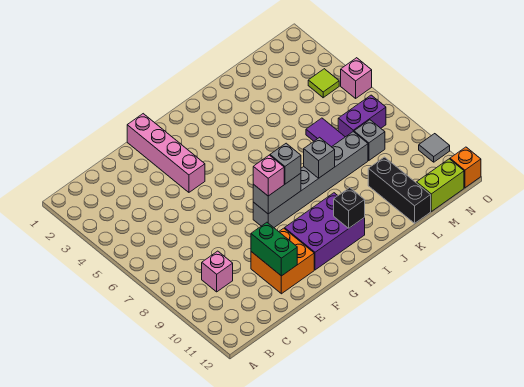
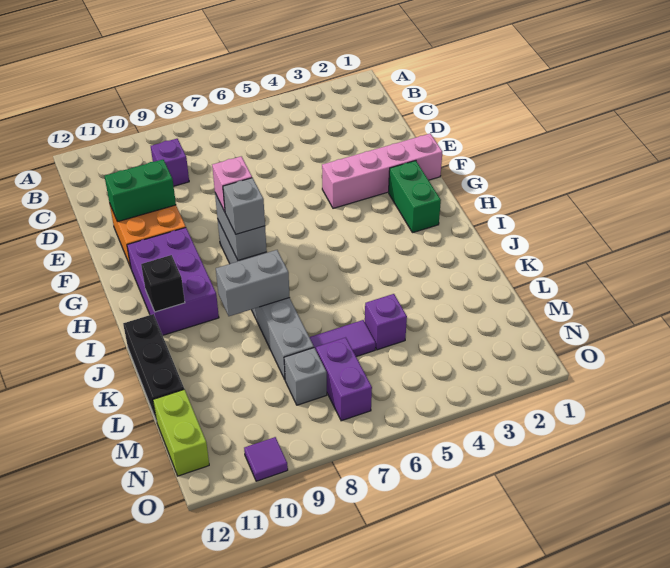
pink 1x1 brick [202,251,233,292] -> purple 1x1 brick [151,139,189,186]
none -> green 1x2 brick [389,161,441,233]
grey 1x1 brick [304,137,335,178] -> grey 1x2 brick [216,250,290,316]
none -> purple 1x1 brick [365,294,407,350]
black 1x3 brick [368,157,431,223] -> black 1x3 brick turned to [123,314,184,421]
lime 1x1 tile [308,69,339,98] -> none
pink 1x1 brick [341,58,372,98] -> none
grey 1x1 tile [419,134,450,162] -> purple 1x1 tile [244,437,288,481]
orange 1x1 brick [450,147,481,188] -> none

